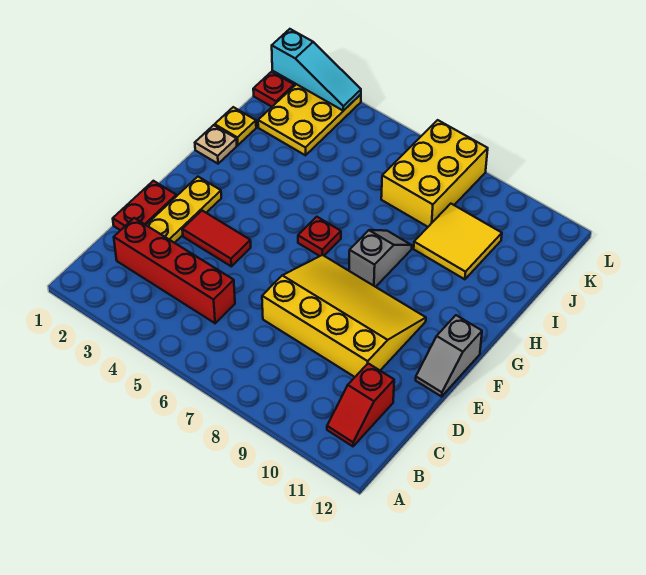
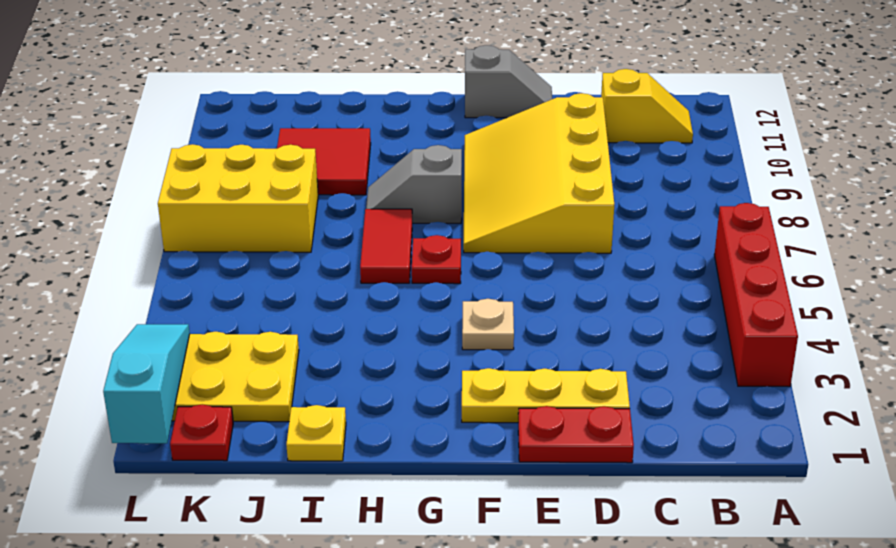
red 1x2 slope [327,363,394,446] -> yellow 1x2 slope [601,69,693,143]
red 1x4 brick [114,218,235,323] -> red 1x4 brick moved to [714,203,798,387]
red 1x2 tile [182,211,251,266] -> red 1x2 tile moved to [360,209,412,283]
tan 1x1 plate [195,125,237,164] -> tan 1x1 plate moved to [462,299,514,350]
yellow 2x2 tile [414,204,502,279] -> red 2x2 tile [277,128,371,195]

